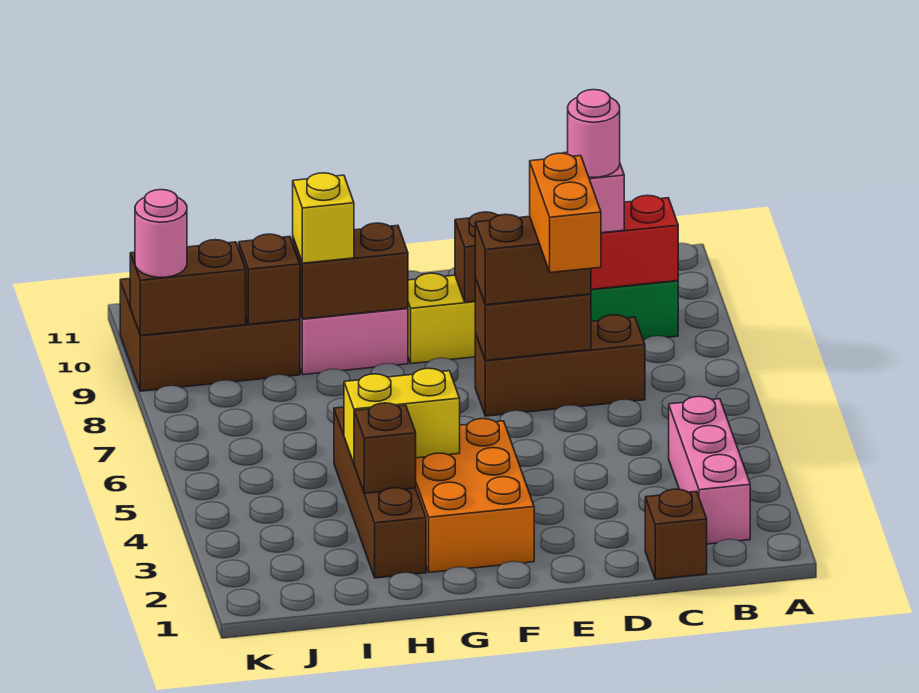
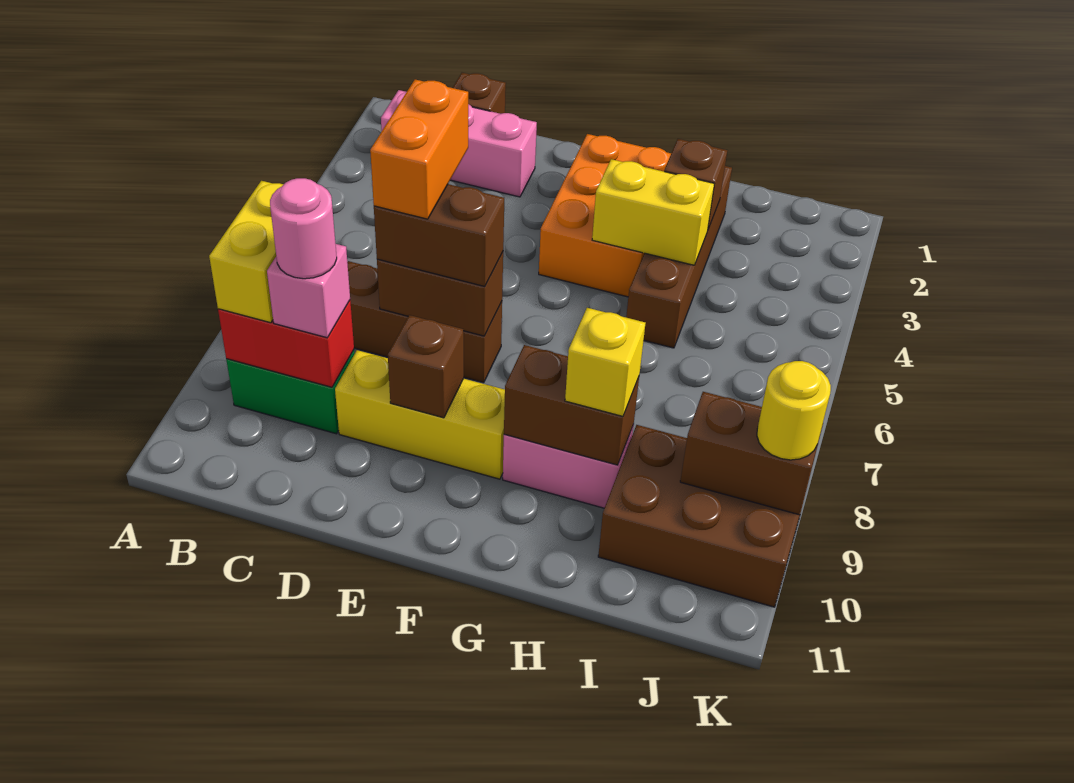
pink 1x3 brick [669,396,750,544] -> pink 1x3 brick turned to [381,90,537,197]
none -> yellow 1x2 brick [209,181,284,323]
brown 1x1 brick [239,234,300,324] -> none
pink 1x1 round brick [135,190,187,277] -> yellow 1x1 round brick [757,361,831,460]

